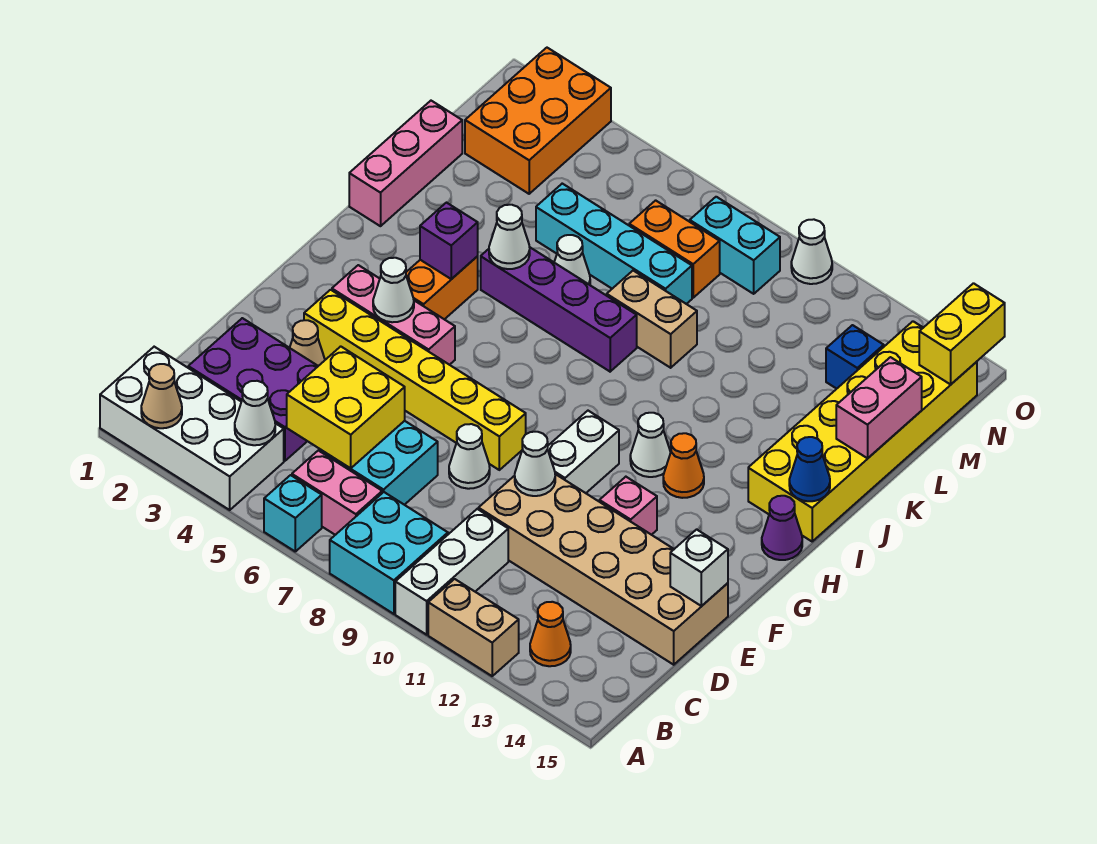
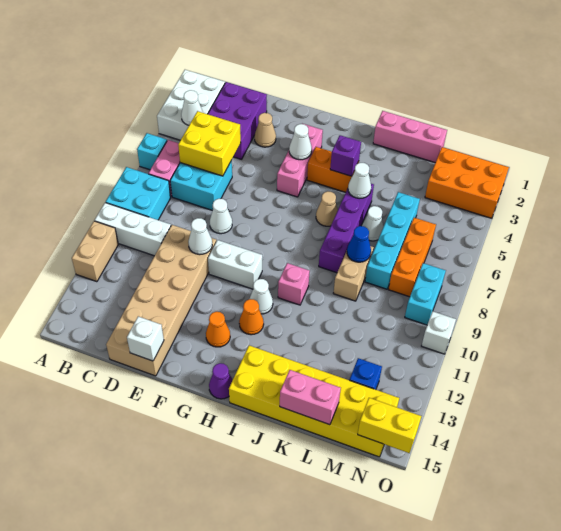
white 2x4 brick [100,347,284,510] -> white 2x3 brick [157,70,225,140]
tan 1x1 cone [141,364,182,428] -> tan 1x1 cone moved to [316,191,338,226]
orange 1x1 cone [530,602,571,666] -> orange 1x1 cone moved to [206,312,230,347]
yellow 1x6 brick [304,290,526,470] -> none
pink 1x1 brick [599,477,657,535] -> pink 1x1 brick moved to [278,263,310,305]
blue 1x1 cone [789,437,830,501] -> blue 1x1 cone moved to [347,226,371,262]
orange 1x2 brick [629,200,720,298] -> orange 1x3 brick [389,218,436,297]
white 1x1 cone [791,219,832,284] -> white 1x1 brick [422,311,456,354]

